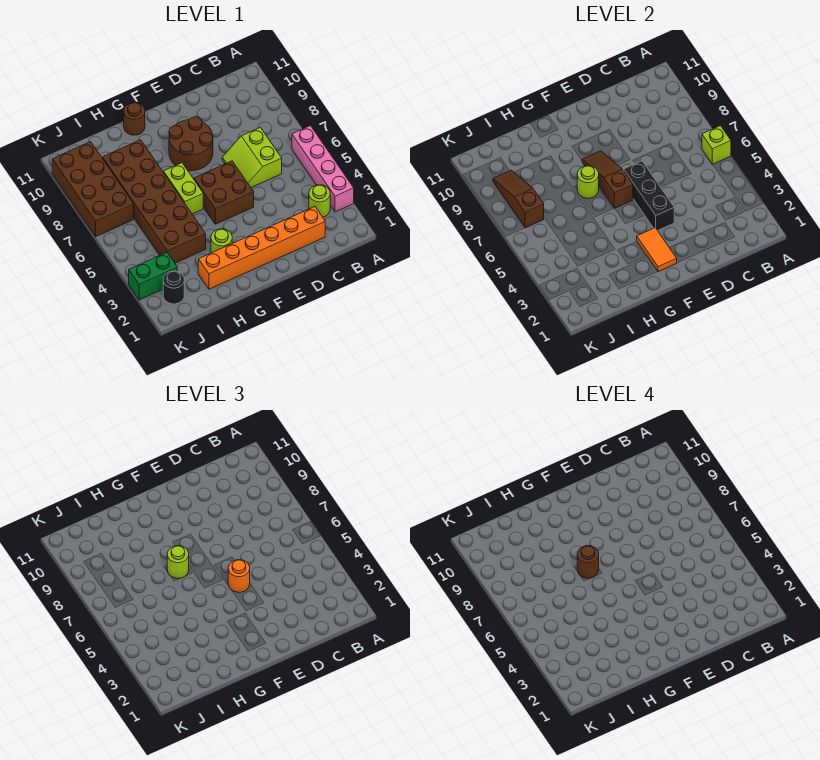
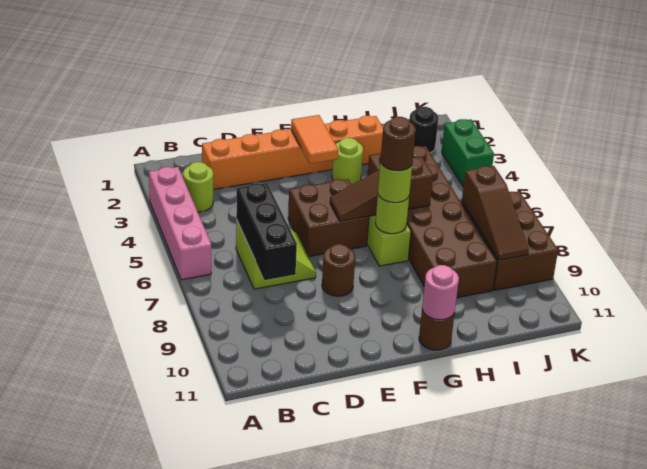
lime 1x1 brick [702,126,731,164] -> none
black 1x3 brick [624,161,674,231] -> black 1x3 brick moved to [236,183,297,280]
orange 1x1 round brick [228,560,250,592] -> none
brown 2x2 round brick [169,117,213,171] -> brown 1x1 round brick [322,244,355,296]
brown 1x3 slope [582,151,633,208] -> brown 1x3 slope turned to [330,157,433,221]
none -> pink 1x1 round brick [422,265,459,320]
green 1x2 brick [129,252,177,300] -> green 1x2 brick turned to [442,119,494,187]
brown 2x4 brick [52,142,134,236] -> brown 2x3 brick [462,191,558,290]

